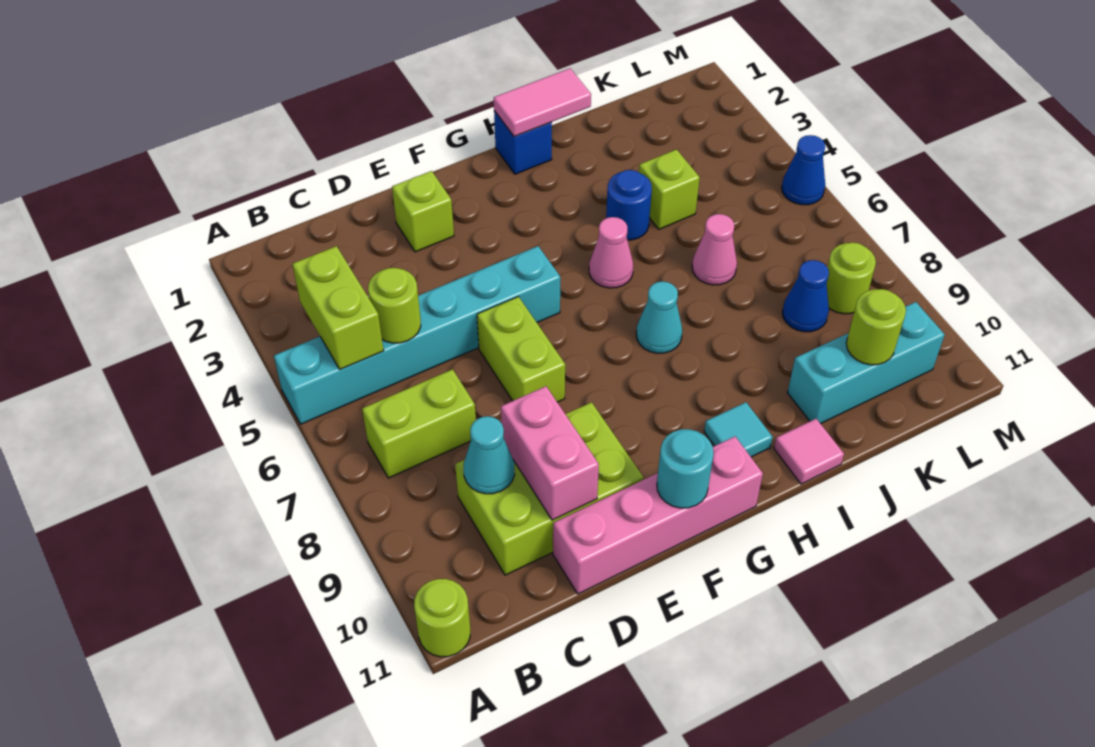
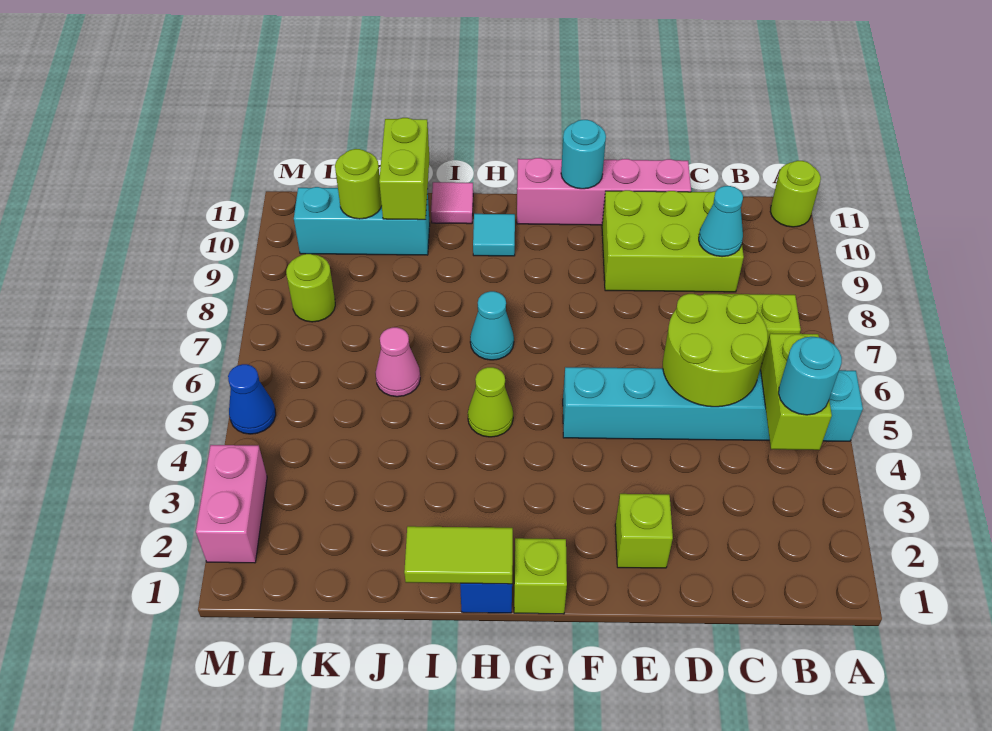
none -> cyan 1x1 round brick [779,337,842,415]
lime 1x1 round brick [368,268,421,343] -> lime 2x2 round brick [663,294,768,407]
pink 1x2 brick [501,386,599,520] -> pink 1x2 brick moved to [196,445,267,563]
lime 1x2 brick [477,297,565,402] -> lime 1x2 brick moved to [379,118,429,220]
pink 1x2 tile [494,68,591,136] -> lime 1x2 tile [404,526,513,584]
pink 1x1 cone [589,217,633,288] -> lime 1x1 cone [468,367,513,437]
blue 1x1 round brick [606,170,652,240] -> none
lime 1x1 brick [639,149,700,229] -> lime 1x1 brick moved to [514,538,567,614]
blue 1x1 cone [782,260,829,332] -> none

